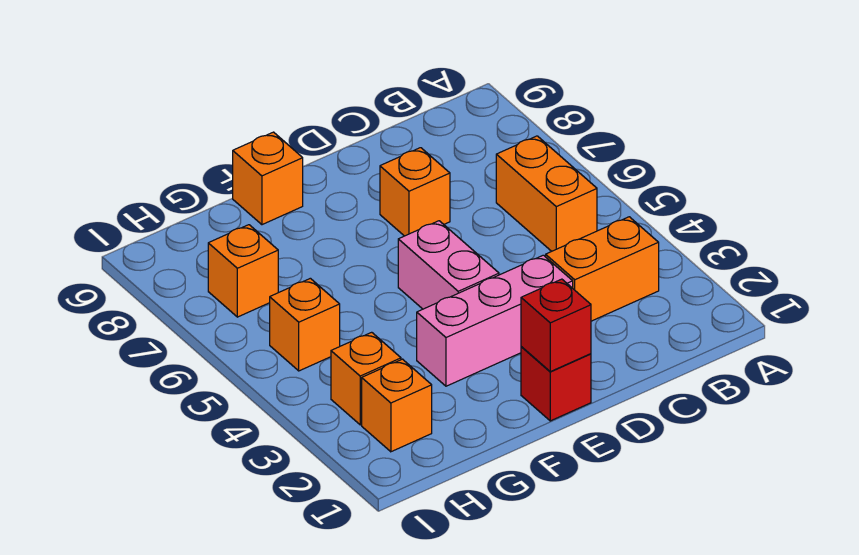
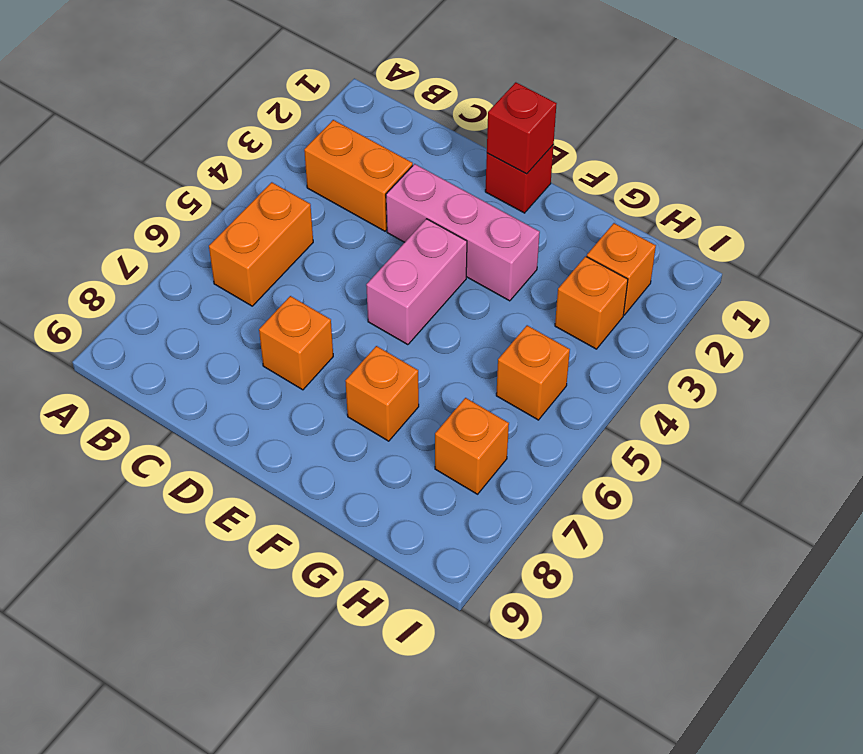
orange 1x1 brick [233,132,303,225] -> orange 1x1 brick moved to [345,346,419,441]

